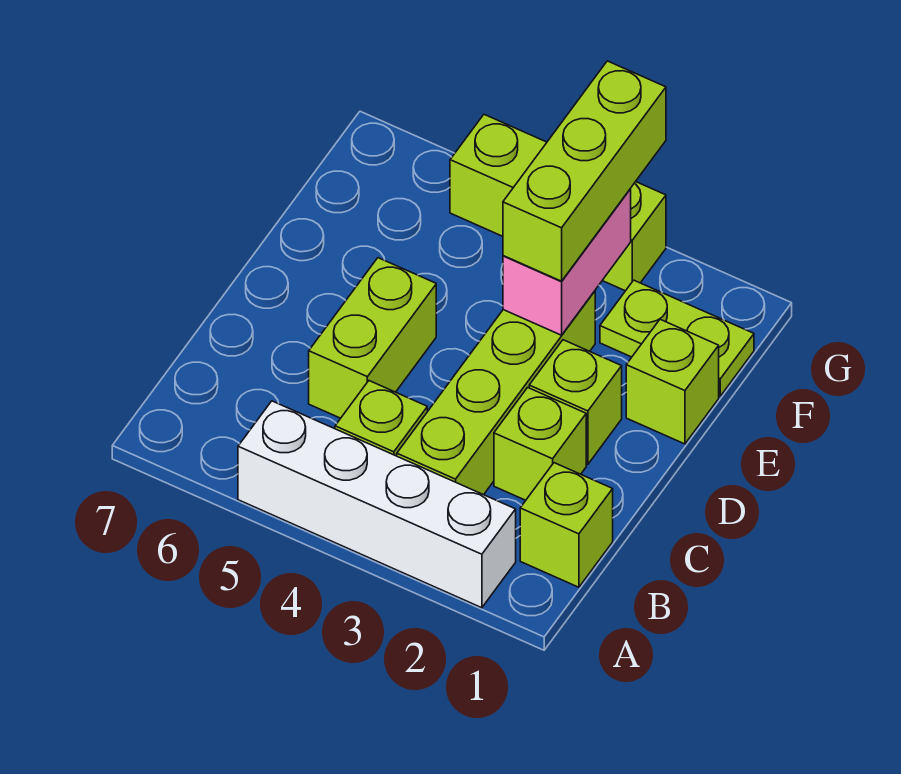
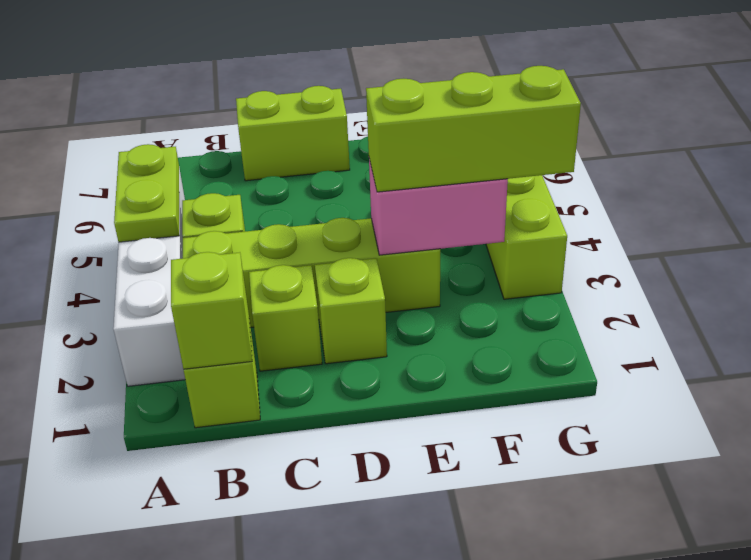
lime 1x2 brick [309,258,436,418] -> lime 1x2 brick moved to [236,86,350,181]
lime 1x1 brick [626,319,719,444] -> lime 1x1 brick moved to [171,252,252,369]
lime 1x2 plate [600,280,754,396] -> lime 1x2 plate moved to [114,144,179,242]

